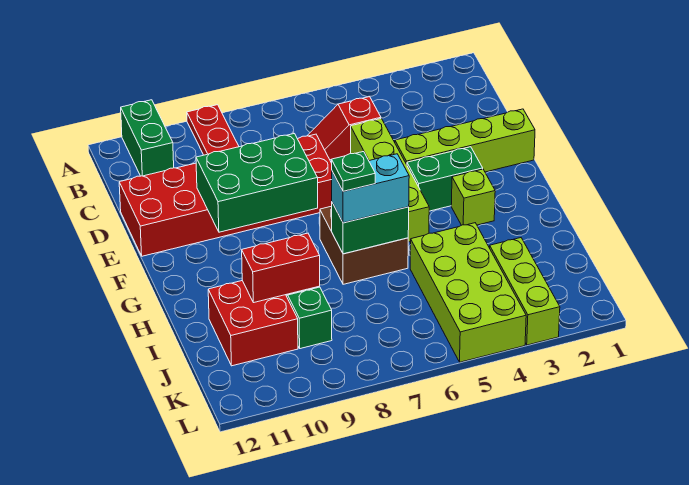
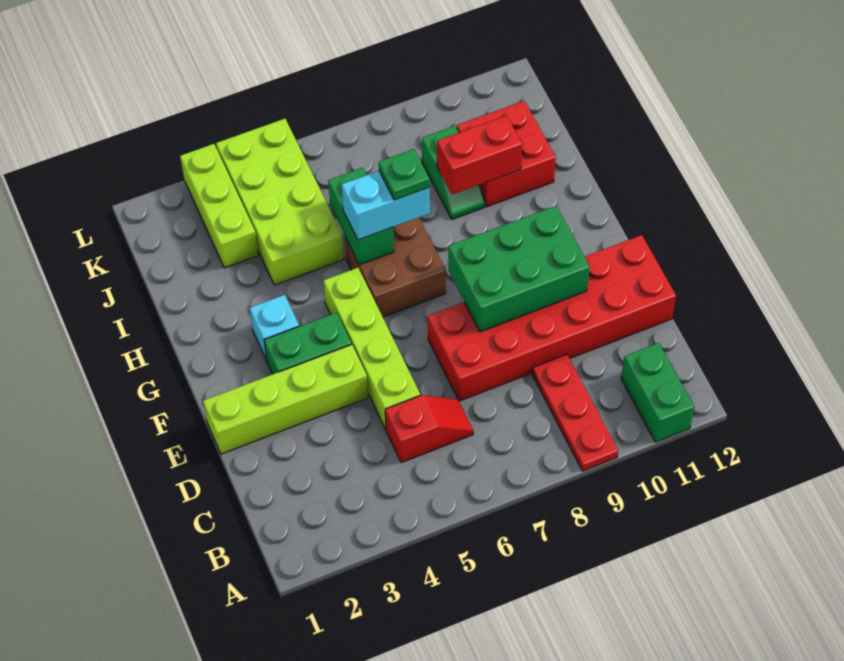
lime 1x1 brick [451,169,495,225] -> cyan 1x1 brick [250,295,299,361]
green 1x2 brick [332,203,409,254] -> green 1x2 brick turned to [328,168,394,265]

